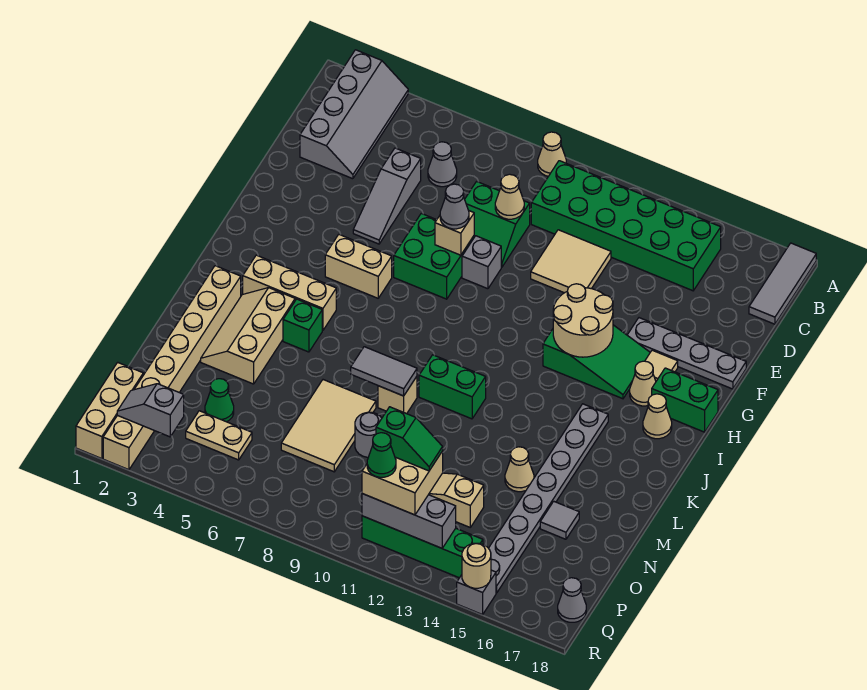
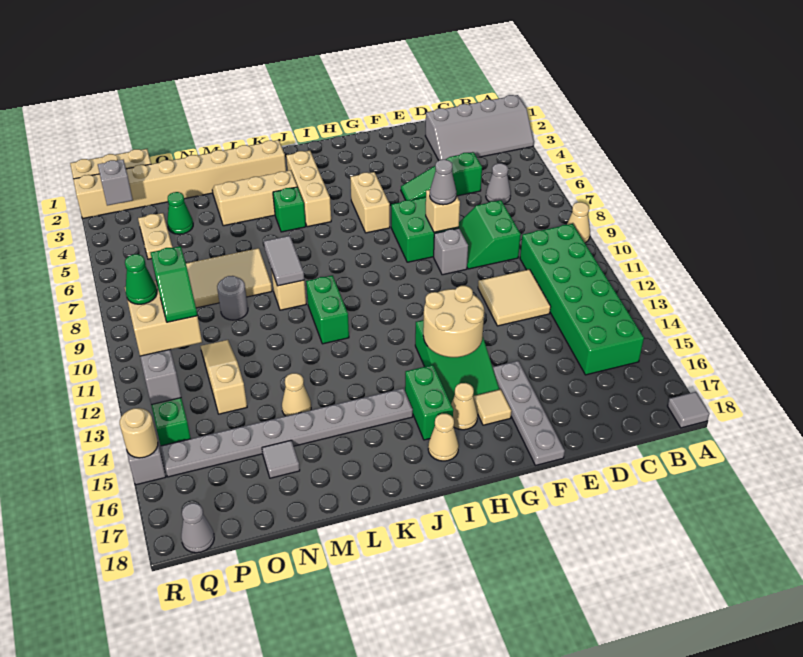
grey 1x3 tile [749,243,816,324] -> grey 1x1 tile [668,392,710,428]
grey 1x3 slope [353,148,421,244] -> green 1x3 slope [401,152,482,200]
tan 1x1 cone [495,174,524,219] -> none
green 1x2 brick [652,368,718,432] -> green 1x2 brick moved to [405,365,453,440]

